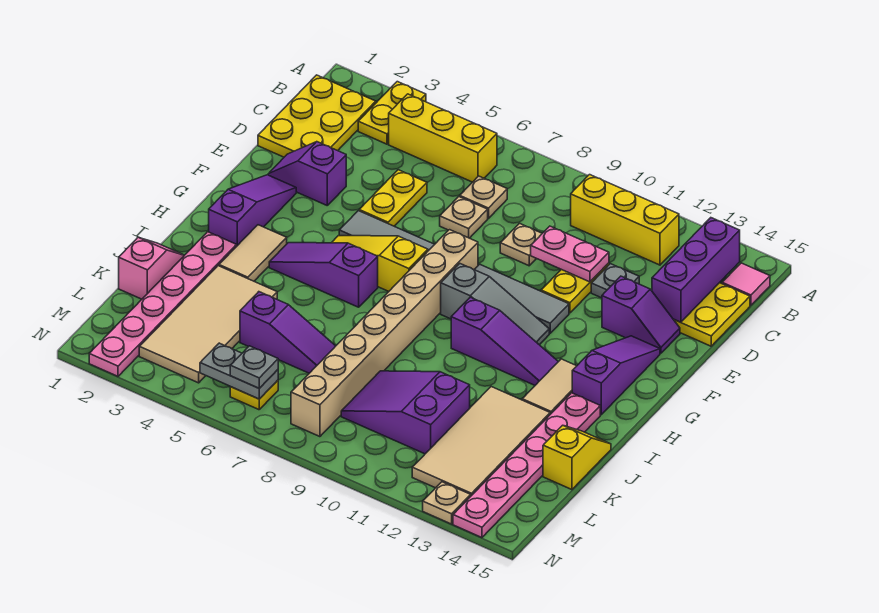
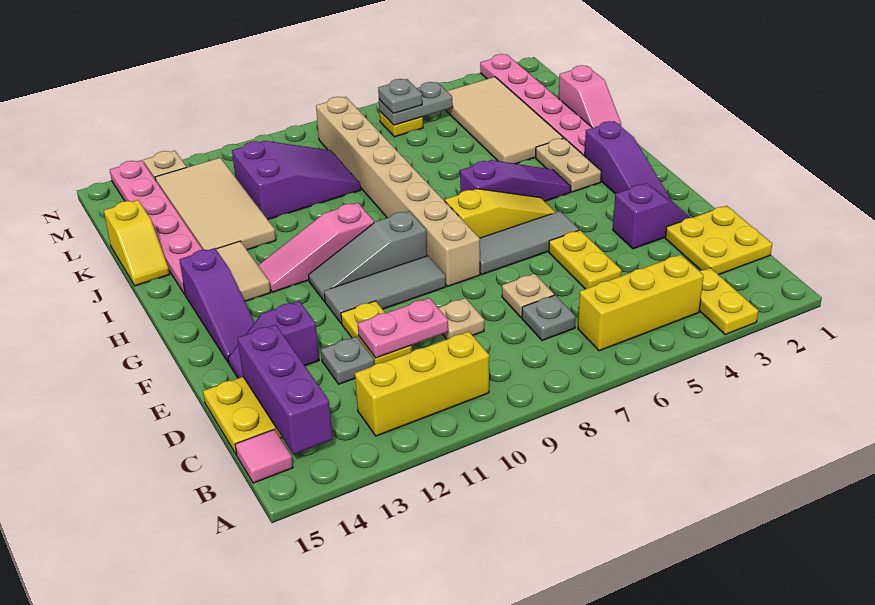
yellow 2x3 plate [258,75,376,157] -> yellow 2x2 plate [665,206,772,275]
tan 1x1 plate [460,176,507,218] -> grey 1x1 plate [522,295,576,341]
tan 1x2 tile [219,225,287,281] -> tan 1x2 plate [536,138,602,192]
purple 1x3 slope [451,297,558,385] -> pink 1x3 slope [258,203,374,292]
purple 1x3 slope [240,292,335,373] -> none

